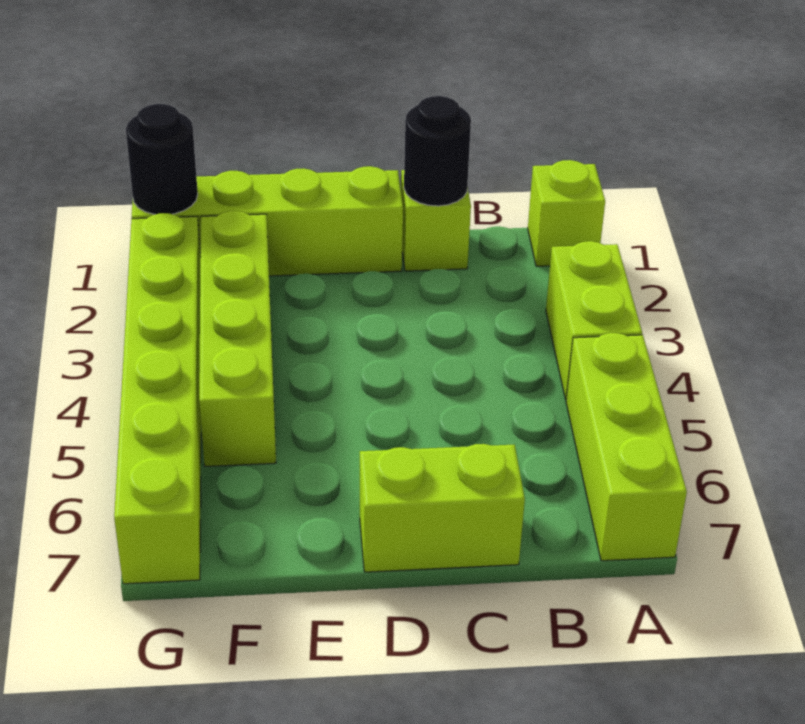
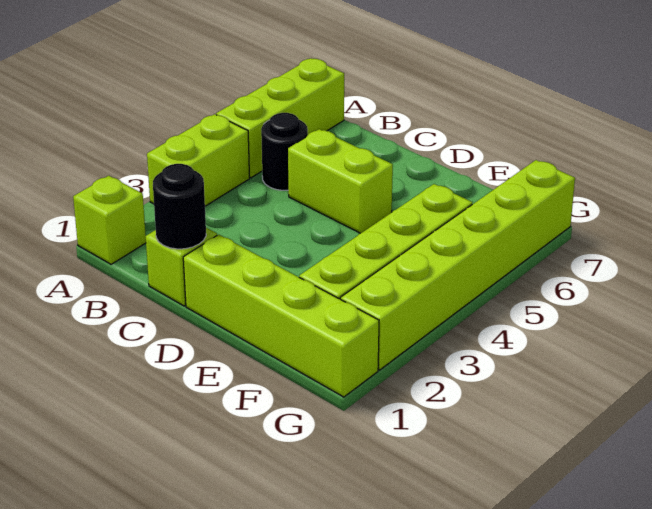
lime 1x2 brick [360,444,525,572] -> lime 1x2 brick moved to [288,129,393,233]
black 1x1 round brick [126,104,198,214] -> black 1x1 round brick moved to [261,113,308,190]

